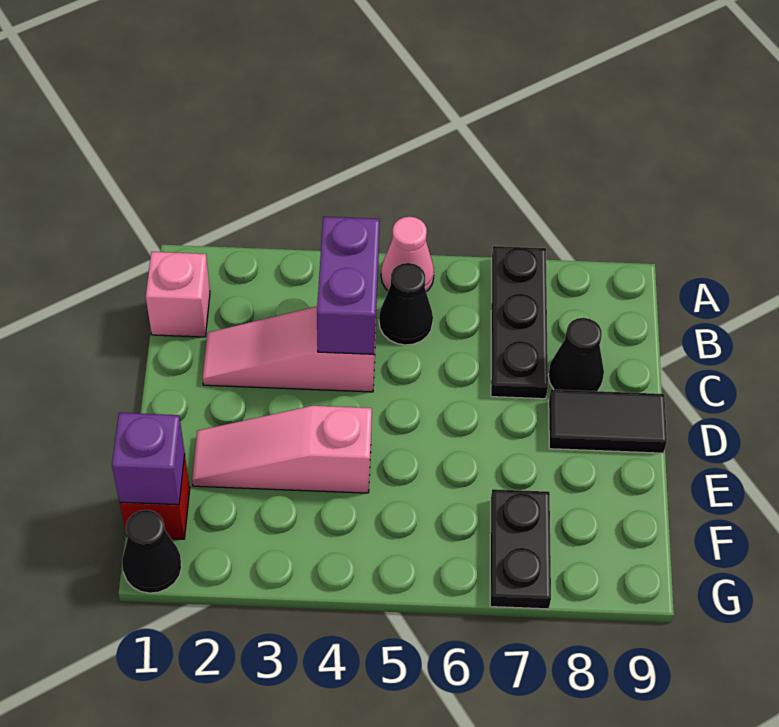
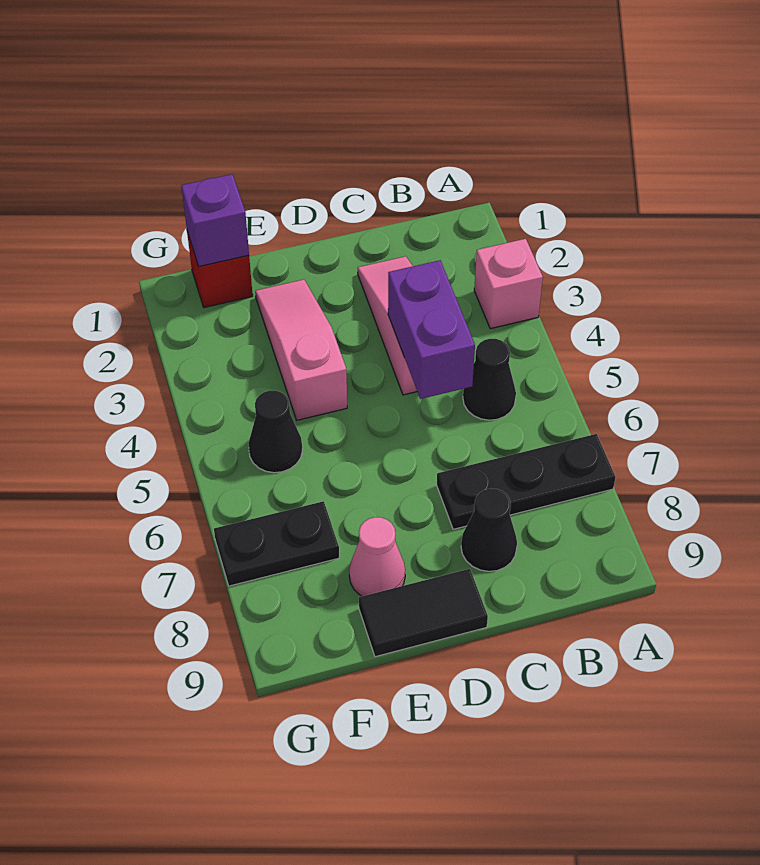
pink 1x1 cone [381,217,434,292] -> pink 1x1 cone moved to [349,517,405,596]
pink 1x1 brick [146,252,210,337] -> pink 1x1 brick moved to [474,239,543,329]
purple 1x2 brick [317,217,380,354] -> purple 1x2 brick turned to [388,260,475,399]
black 1x2 tile [549,389,667,453] -> black 1x2 tile turned to [359,569,488,657]
black 1x1 cone [122,510,182,593] -> black 1x1 cone moved to [248,390,302,473]

